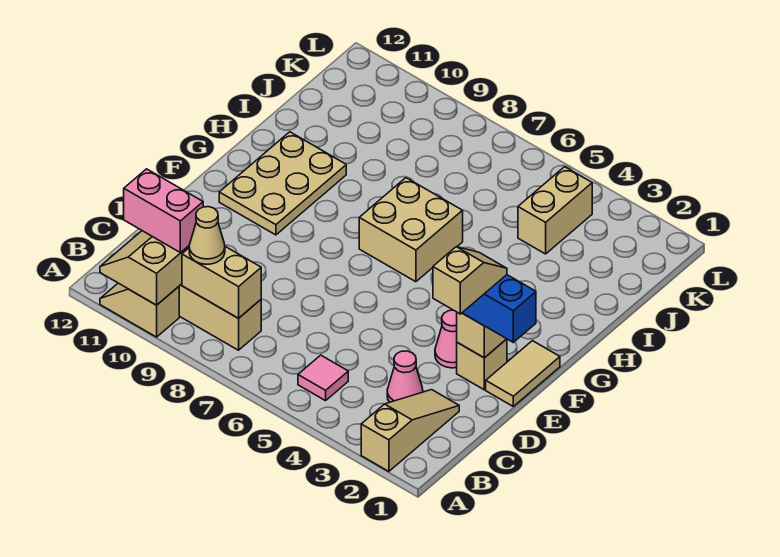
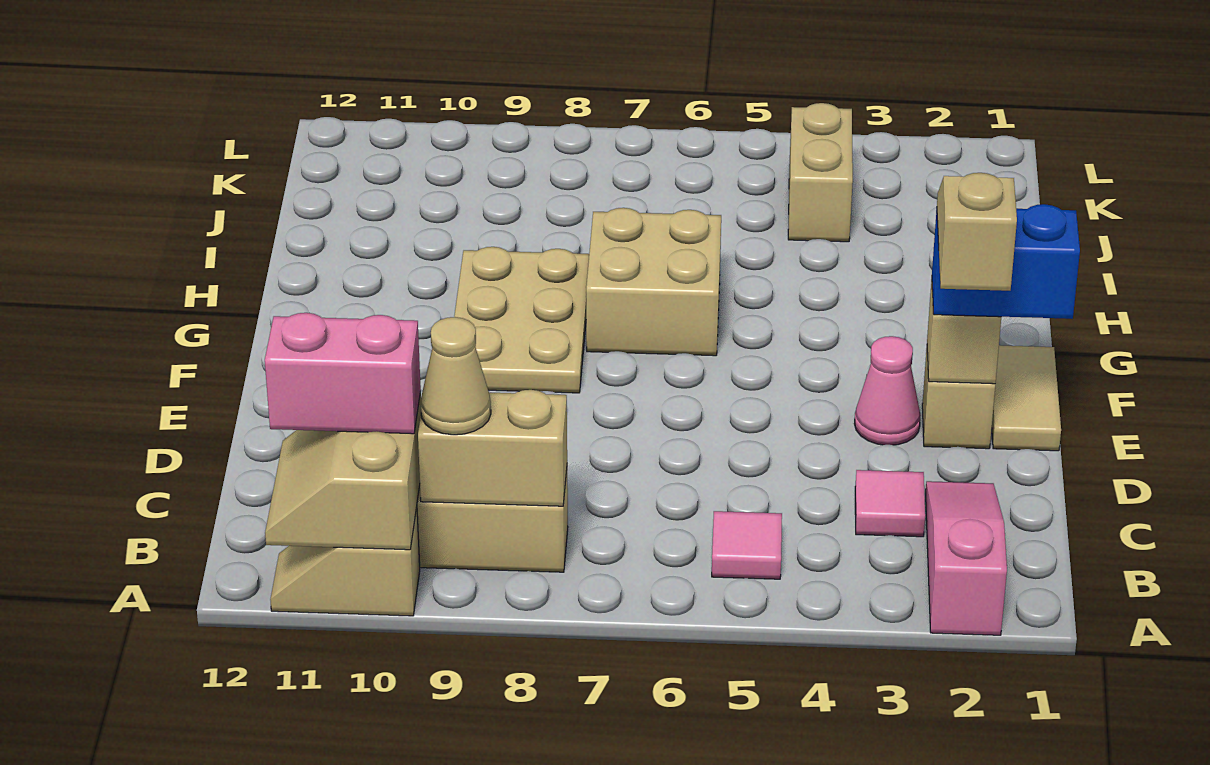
tan 1x3 slope [361,390,459,471] -> pink 1x3 slope [926,481,1007,635]
pink 1x1 cone [387,351,423,402] -> pink 1x1 tile [855,470,925,537]
tan 2x3 plate [219,132,346,235] -> tan 2x3 plate moved to [454,247,589,393]

